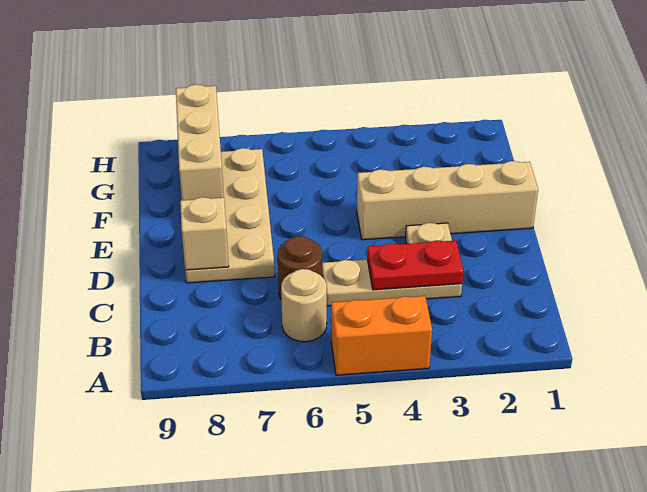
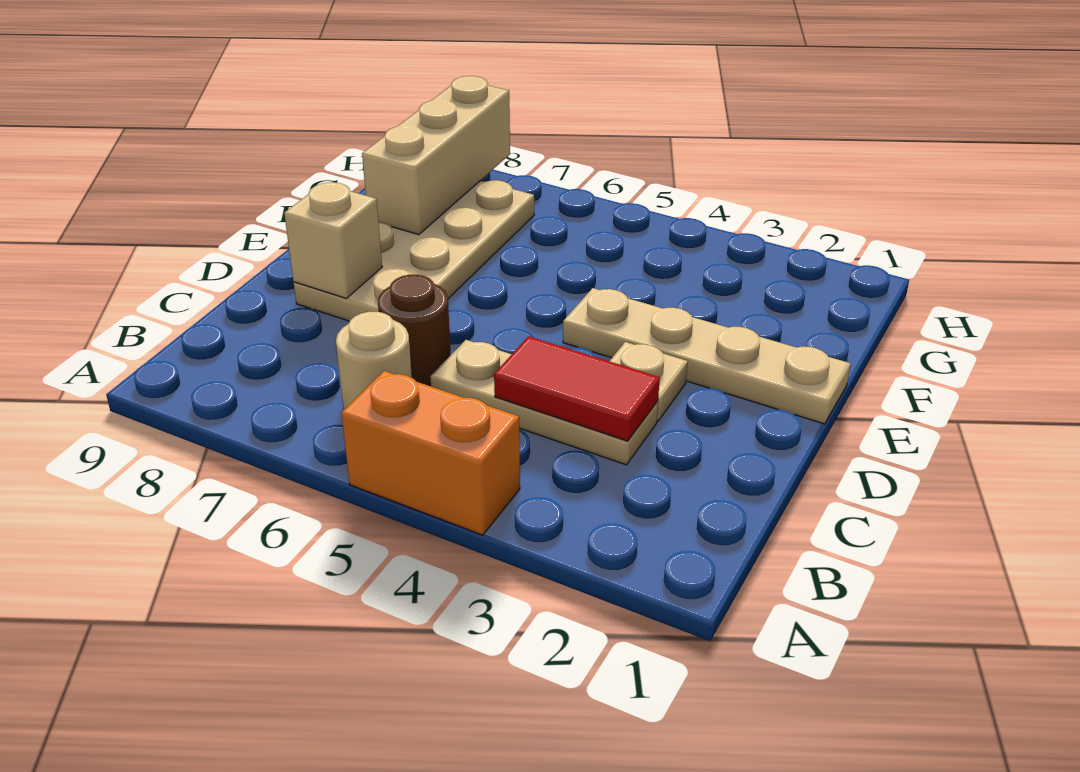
red 1x2 plate [367,240,463,290] -> red 1x2 tile [494,336,660,441]
tan 1x4 brick [357,161,538,240] -> tan 1x4 plate [563,288,851,424]

